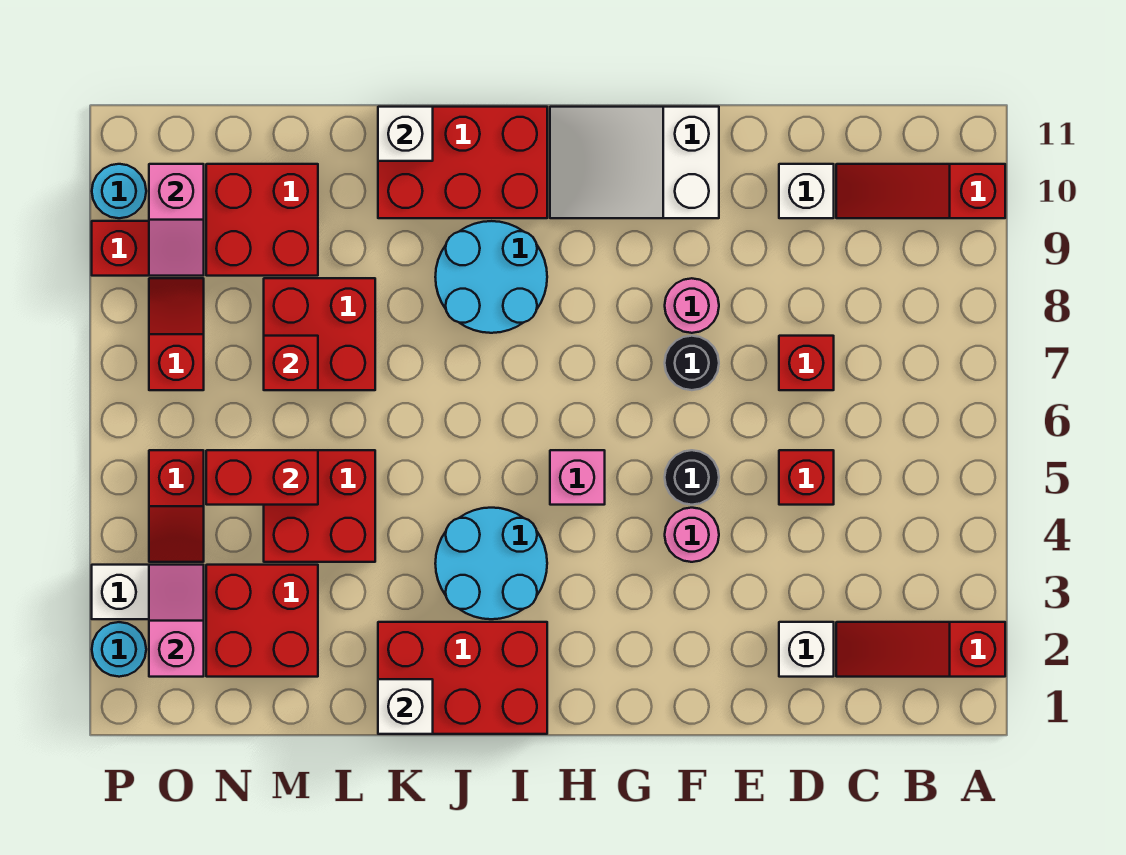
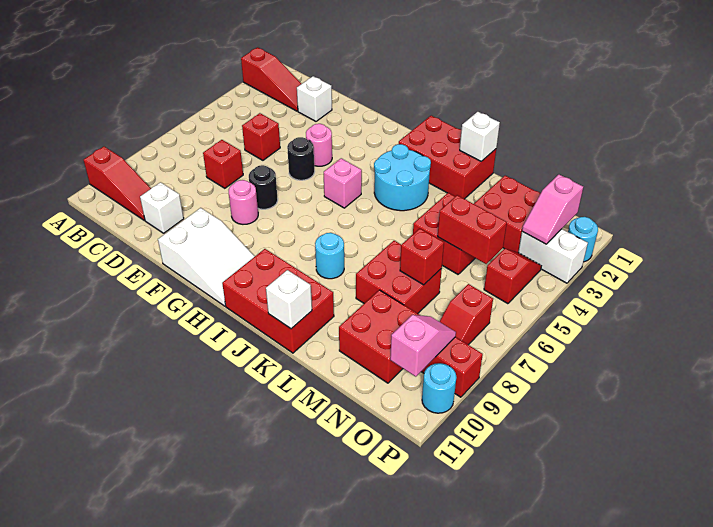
cyan 2x2 round brick [435,221,547,333] -> cyan 1x1 round brick [315,233,344,279]

